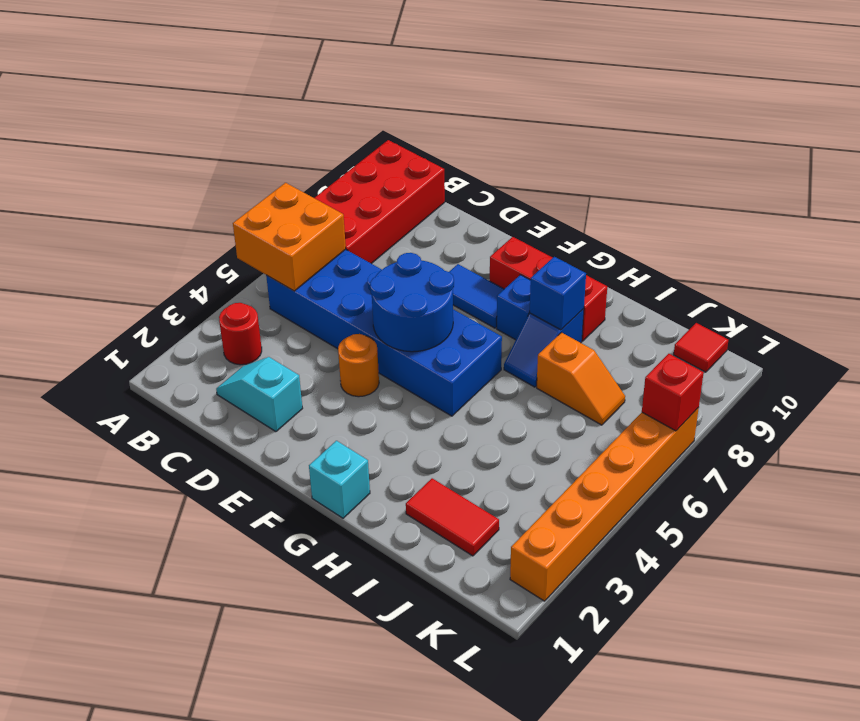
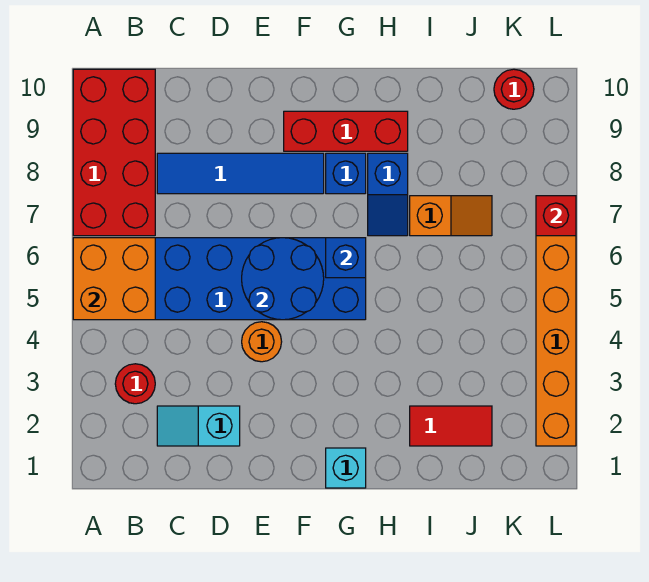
blue 1x2 tile [449,264,504,328] -> blue 1x4 tile [157,153,324,194]
blue 1x1 brick [530,257,586,330] -> blue 1x1 brick moved to [326,238,366,278]
red 1x1 tile [674,323,728,372] -> red 1x1 round brick [494,69,534,109]

